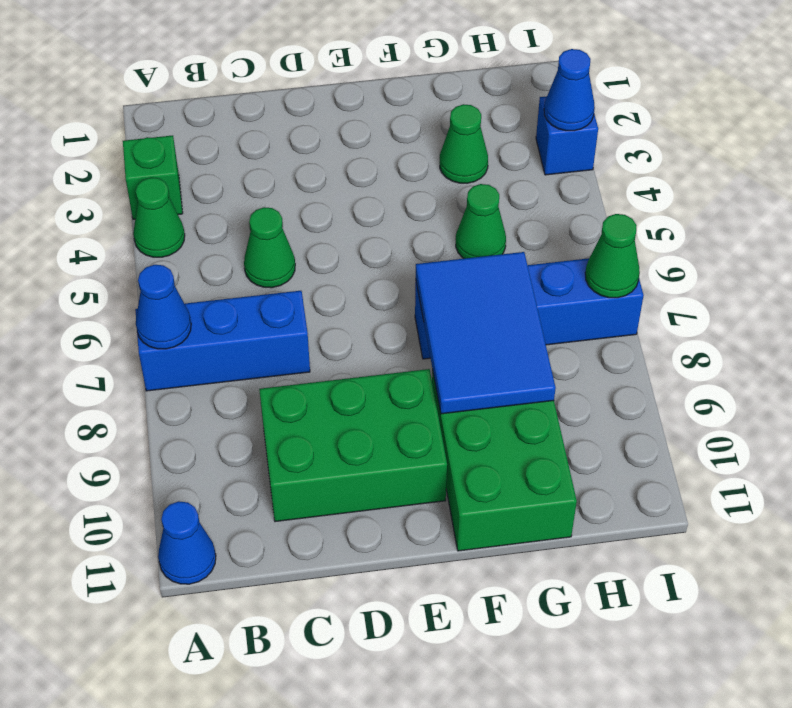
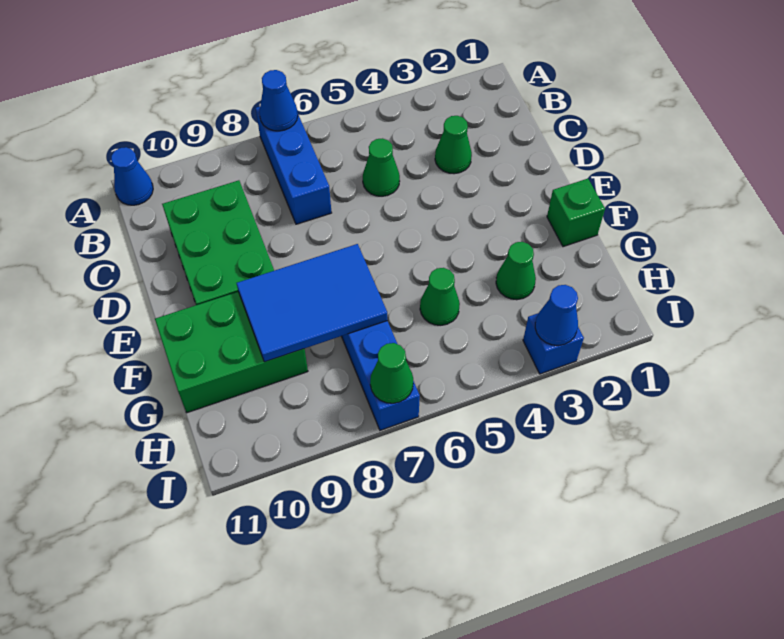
green 1x1 brick [123,135,183,219] -> green 1x1 brick moved to [547,179,605,247]
green 1x1 cone [133,178,185,257] -> green 1x1 cone moved to [435,116,472,174]

